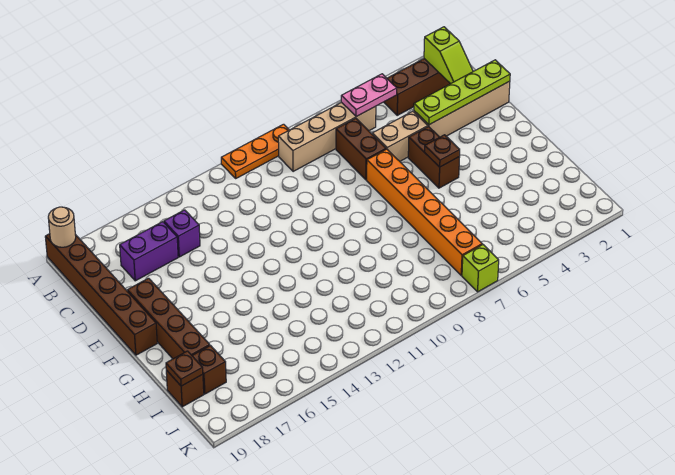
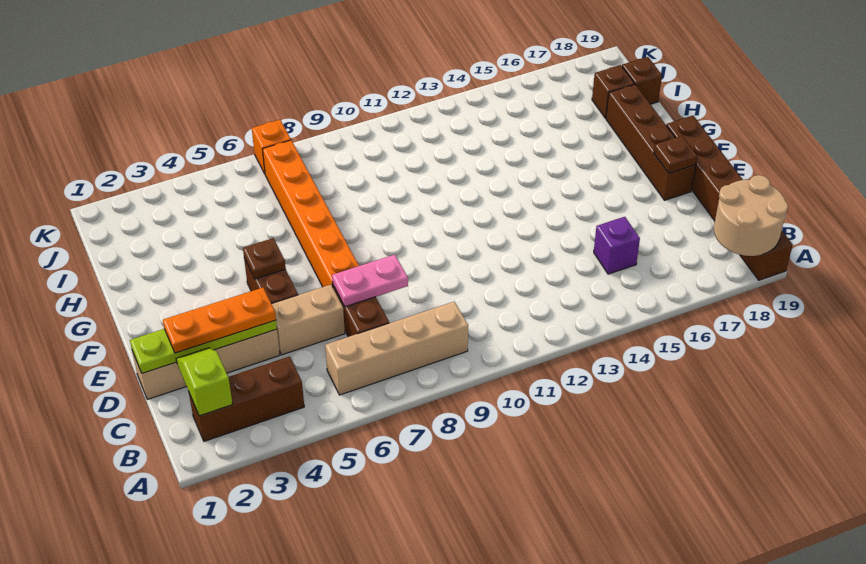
orange 1x3 plate [221,124,289,178] -> orange 1x3 plate moved to [163,288,276,353]
tan 1x1 round brick [48,207,76,247] -> tan 2x2 round brick [714,175,788,256]
pink 1x2 plate [341,74,397,117] -> pink 1x2 plate moved to [332,255,408,307]
purple 1x2 brick [120,222,178,281] -> none
brown 1x1 plate [166,351,203,386] -> brown 1x1 plate moved to [654,136,697,173]
lime 1x1 brick [462,245,499,292] -> orange 1x1 brick [252,120,291,174]

